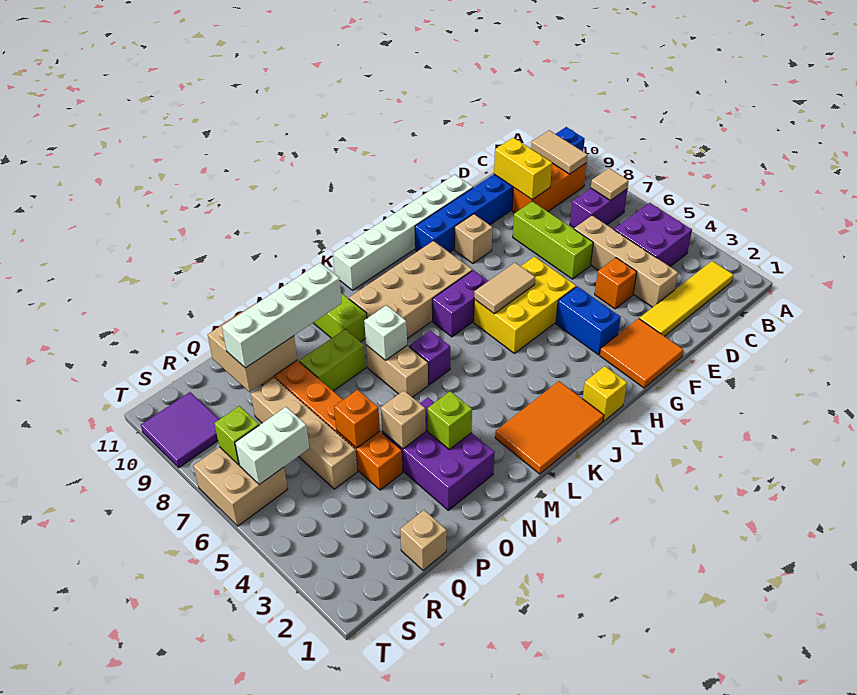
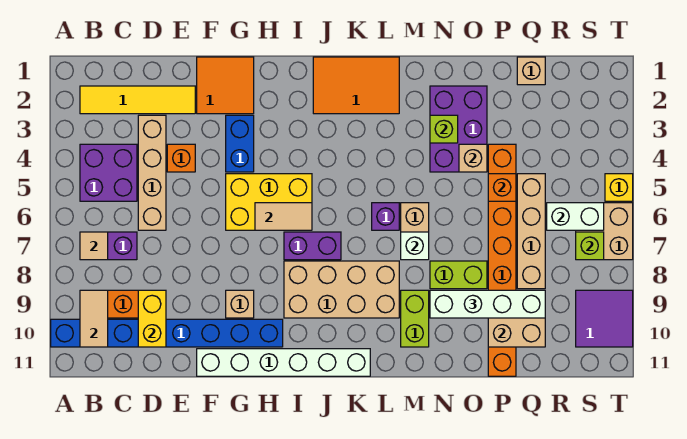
lime 1x3 brick [513,201,593,279] -> none
yellow 1x1 brick [583,366,627,421] -> yellow 1x1 brick moved to [605,174,633,201]

